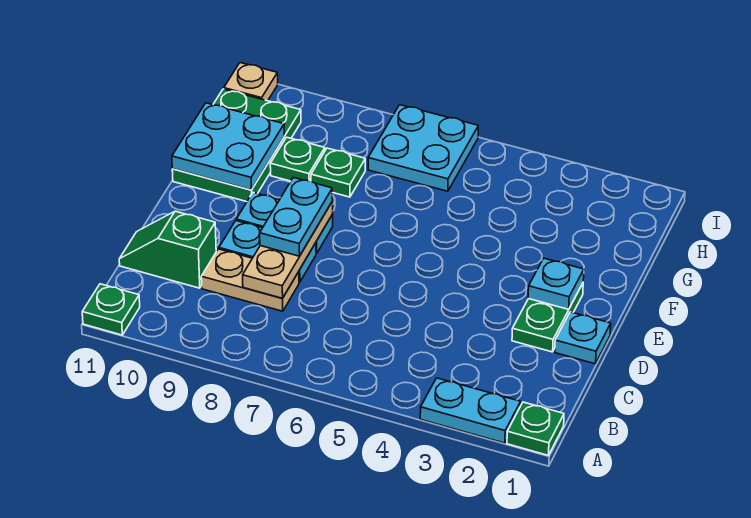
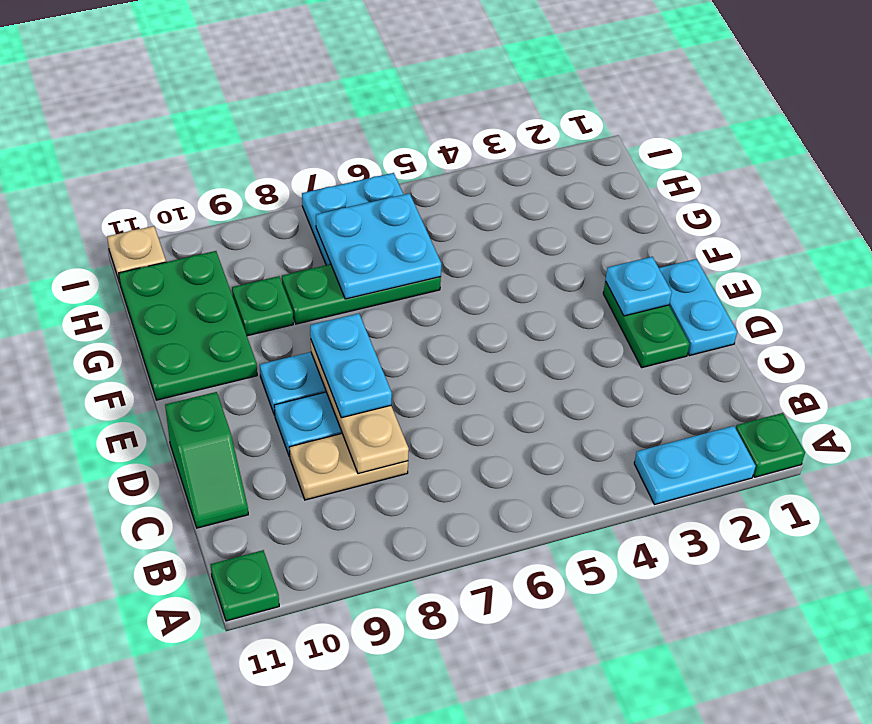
green 1x2 slope [119,211,216,288] -> green 1x2 slope turned to [165,392,248,528]
cyan 1x1 plate [555,312,611,364] -> cyan 1x2 plate [659,259,737,356]
cyan 2x2 plate [172,103,284,190] -> cyan 2x2 plate moved to [316,193,441,299]
green 1x1 plate [311,148,365,197] -> green 1x3 plate [282,264,441,324]

